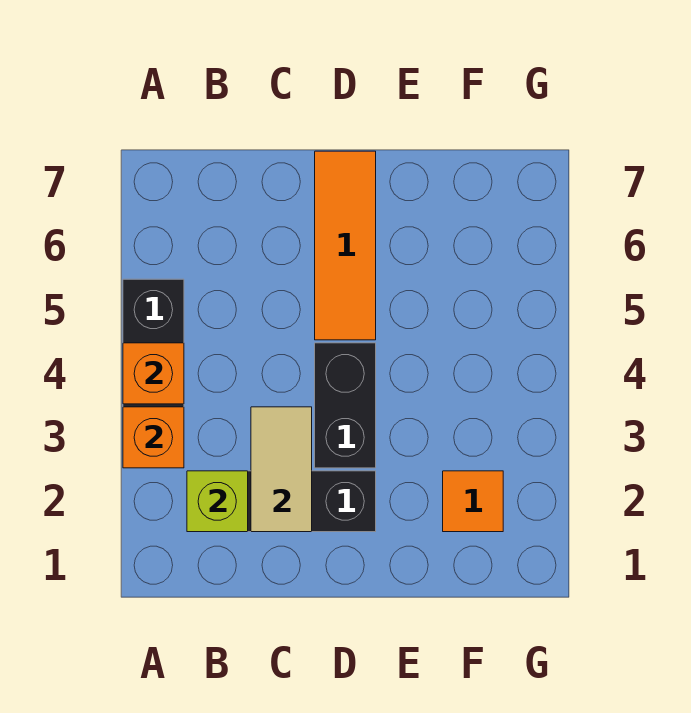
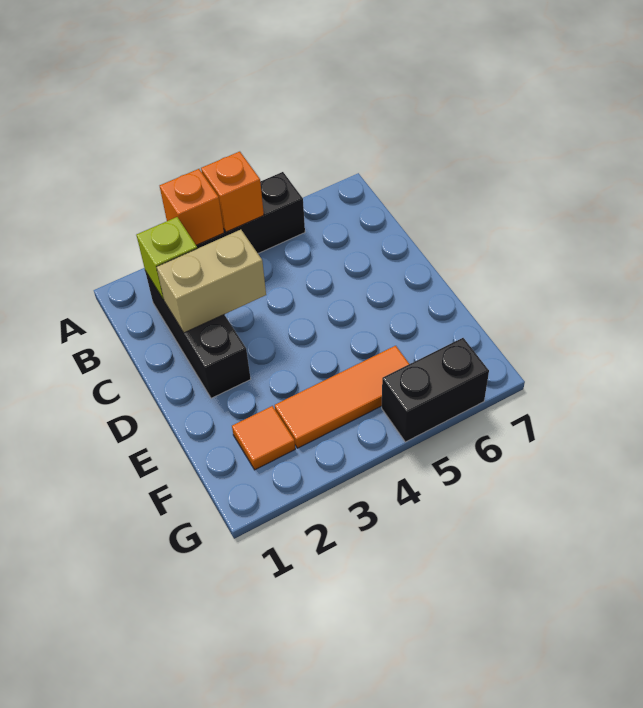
tan 1x2 tile [251,407,312,532] -> tan 1x2 brick [157,230,266,333]
black 1x2 brick [315,343,376,468] -> black 1x2 brick moved to [382,338,489,442]
orange 1x3 tile [315,151,376,340] -> orange 1x3 tile moved to [275,346,409,448]

